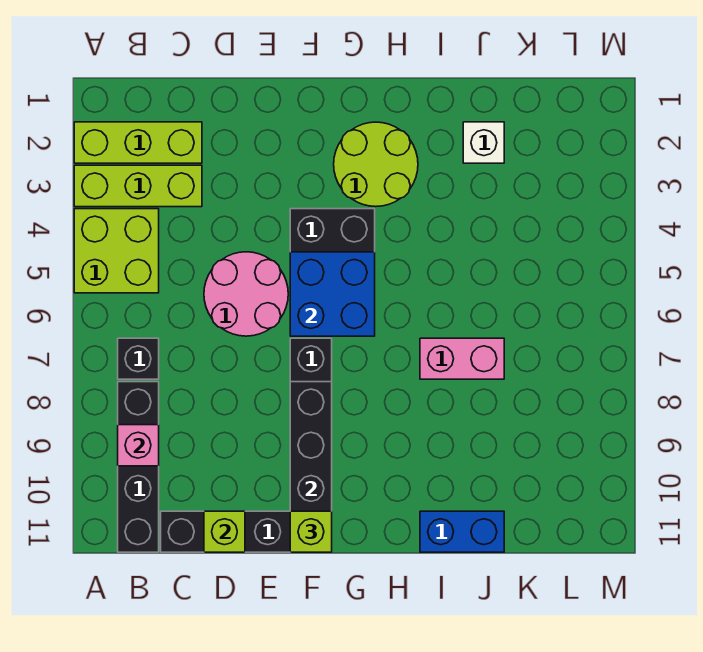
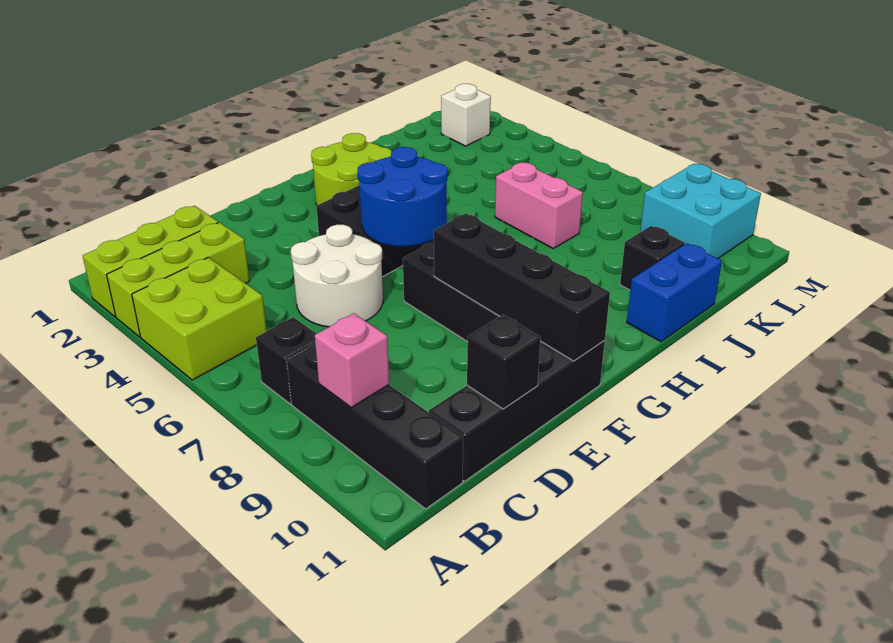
pink 2x2 round brick [204,252,288,336] -> white 2x2 round brick [291,225,383,327]
lime 1x1 brick [204,511,245,552] -> black 1x1 brick [467,315,541,409]
blue 2x2 brick [290,252,375,336] -> blue 2x2 round brick [358,147,448,246]
lime 1x1 brick [290,511,332,552] -> none
pink 1x2 brick [420,338,504,379] -> pink 1x2 brick turned to [495,163,583,249]
white 1x1 brick [463,122,504,163] -> white 1x1 brick moved to [441,84,491,146]
none -> black 1x1 brick [620,226,685,290]
none -> cyan 2x2 brick [640,164,761,258]

